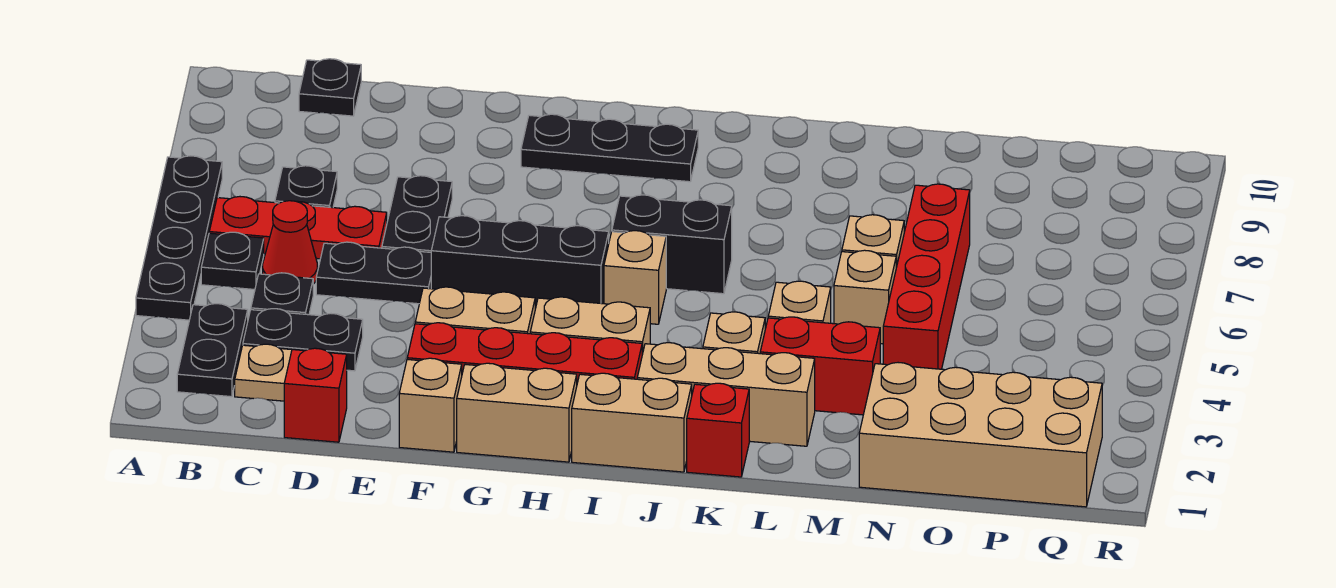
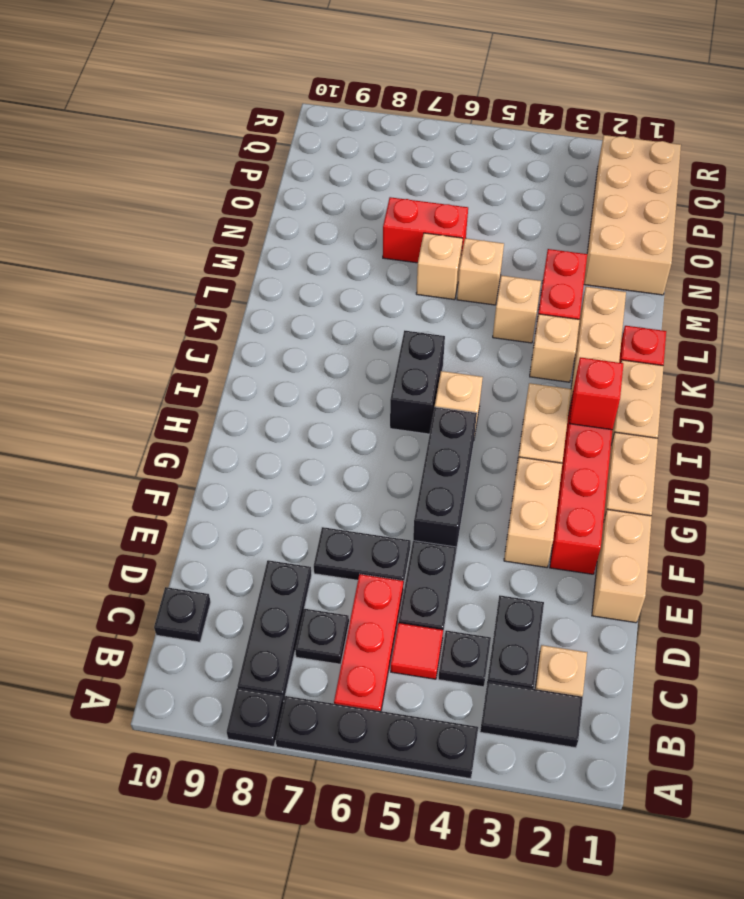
black 1x2 plate [177,304,248,397] -> black 1x2 tile [480,682,583,748]
black 1x1 plate [201,232,264,289] -> black 1x1 plate moved to [227,688,284,746]
red 1x1 cone [263,201,317,284] -> red 1x1 tile [391,623,443,679]
red 1x1 brick [284,348,347,442] -> red 1x1 brick moved to [569,357,623,430]
tan 1x1 brick [399,358,462,452] -> tan 1x2 brick [592,509,652,623]
black 1x3 plate [521,114,698,182] -> black 1x3 plate moved to [237,560,312,701]
red 1x4 brick [883,184,970,369] -> red 1x2 brick [383,197,468,263]

